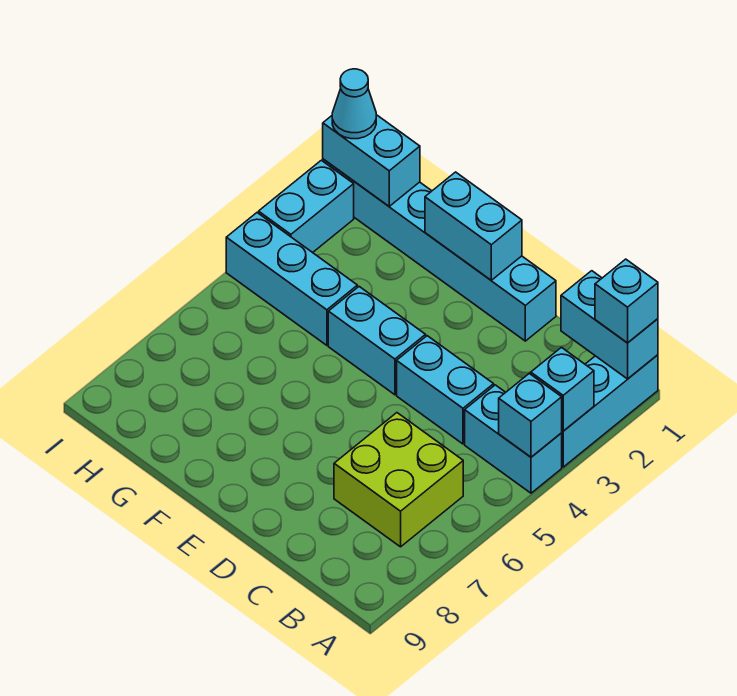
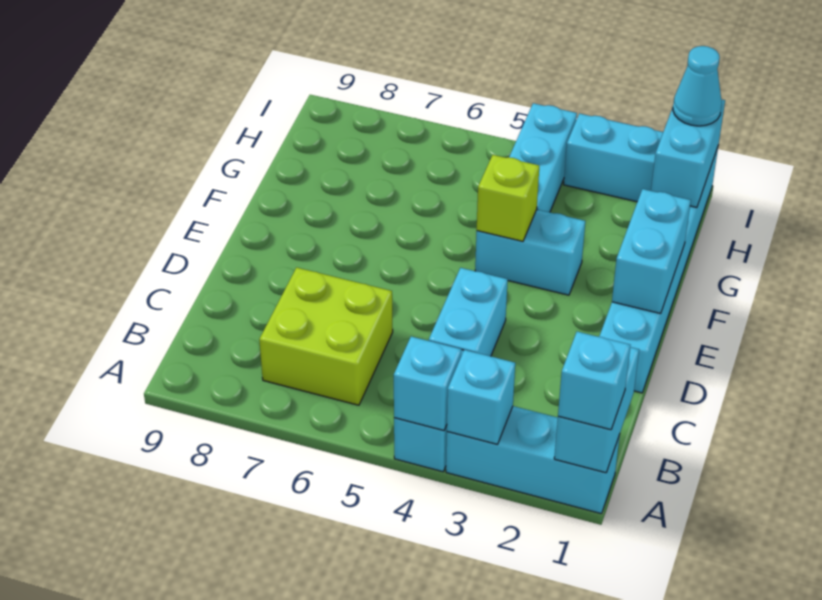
cyan 1x2 brick [328,287,426,395] -> cyan 1x2 brick turned to [475,210,585,295]
none -> lime 1x1 brick [477,155,539,241]

